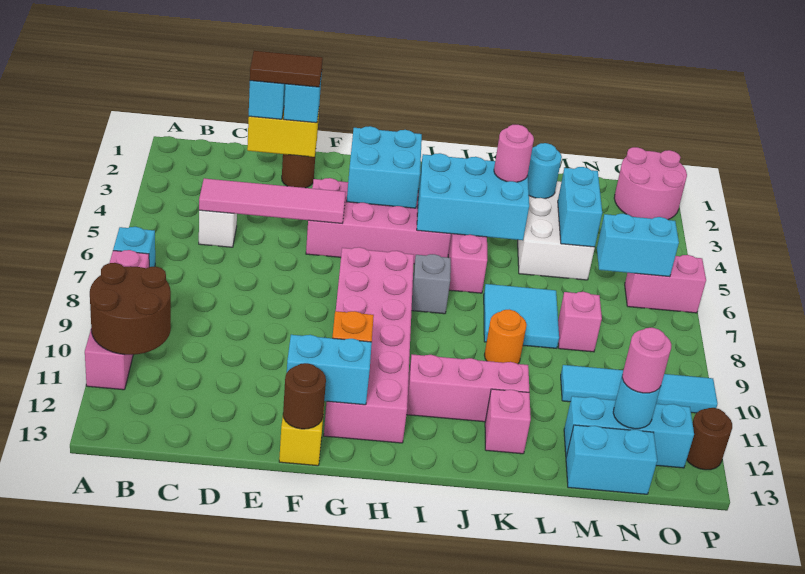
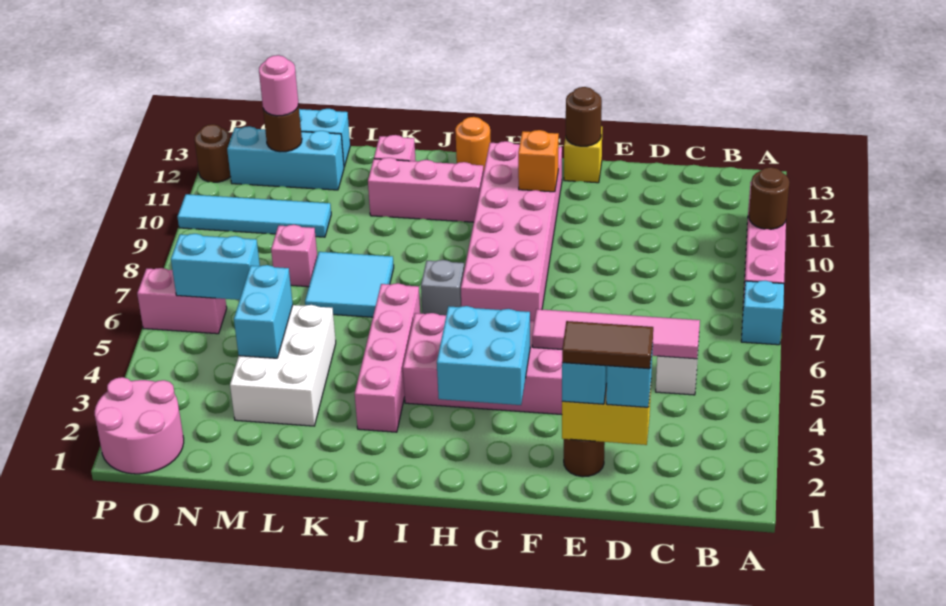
brown 2x2 round brick [90,263,171,355] -> brown 1x1 round brick [749,167,790,229]
cyan 1x2 brick [287,335,372,405] -> none
cyan 2x3 brick [417,153,529,240] -> none
pink 1x1 round brick [494,125,534,182] -> none
orange 1x1 round brick [484,310,527,364] -> orange 1x1 round brick moved to [455,117,491,171]
cyan 1x1 round brick [528,143,562,199] -> none
cyan 1x1 round brick [613,378,661,429] -> brown 1x1 round brick [263,104,302,152]

